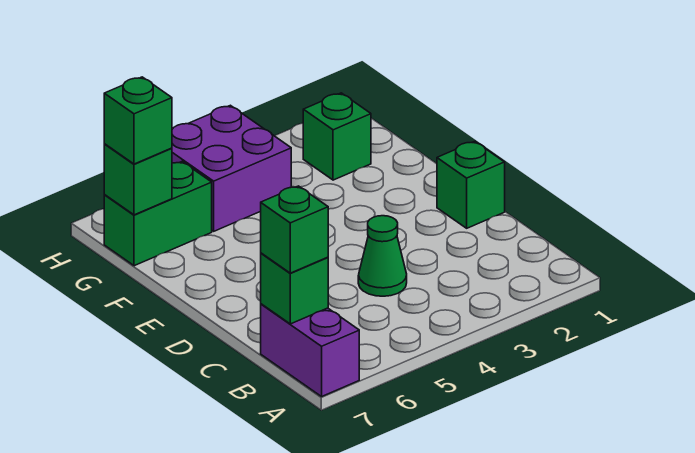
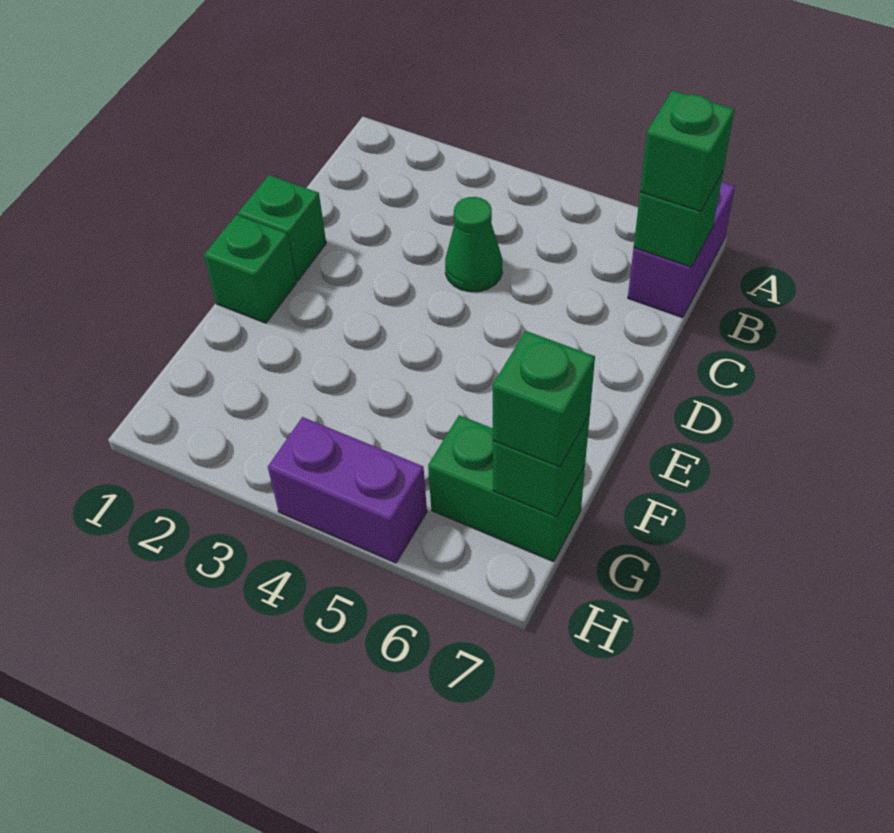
green 1x1 brick [303,93,371,180] -> green 1x1 brick moved to [204,215,296,323]
purple 2x2 brick [172,105,291,231] -> purple 1x2 brick [268,417,427,563]

